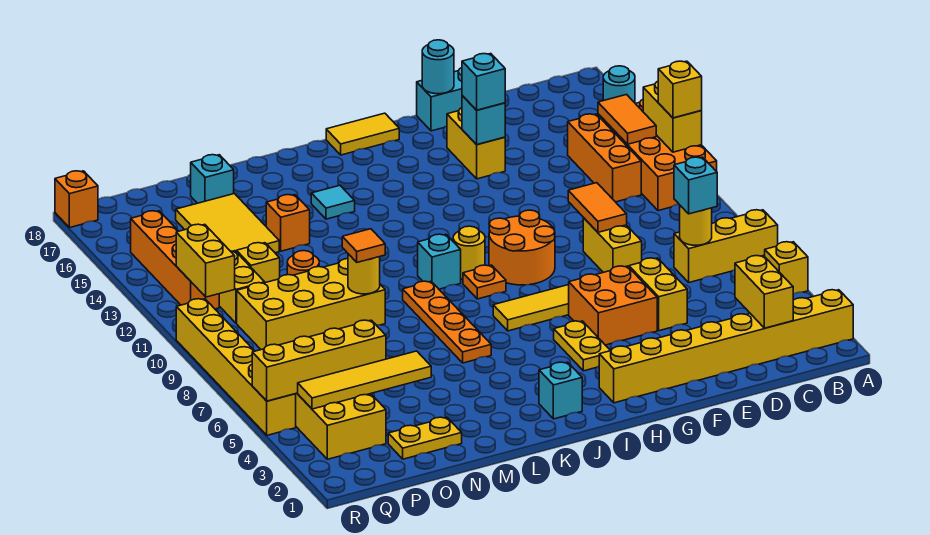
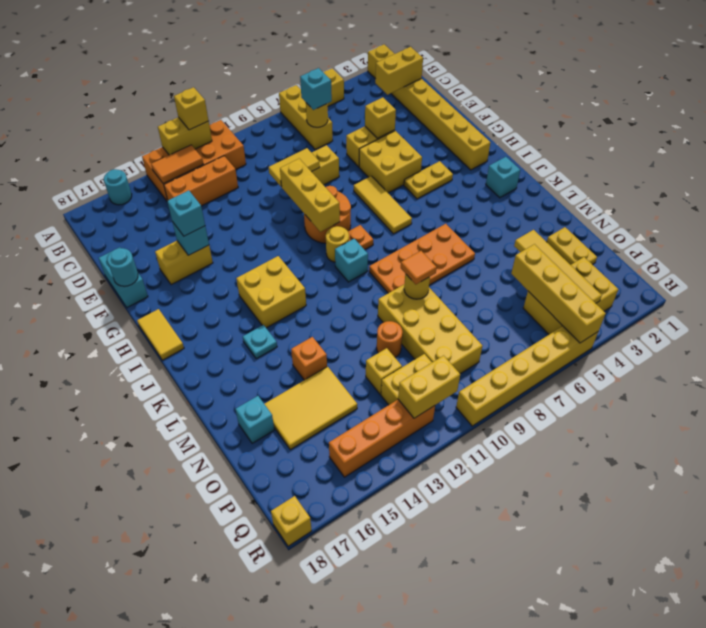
none -> yellow 1x1 brick [365,97,396,139]
orange 1x2 tile [568,183,627,232] -> yellow 1x2 tile [269,148,320,187]
orange 2x2 brick [569,266,657,345] -> yellow 2x2 brick [359,131,422,193]
none -> yellow 1x3 brick [280,159,340,232]
none -> yellow 2x2 brick [236,256,306,328]
orange 1x4 plate [403,281,491,363] -> orange 2x4 plate [369,224,475,293]
cyan 1x1 tile [311,185,355,219] -> cyan 1x1 plate [243,325,277,359]
orange 1x1 brick [55,171,98,228] -> yellow 1x1 brick [271,496,312,546]

